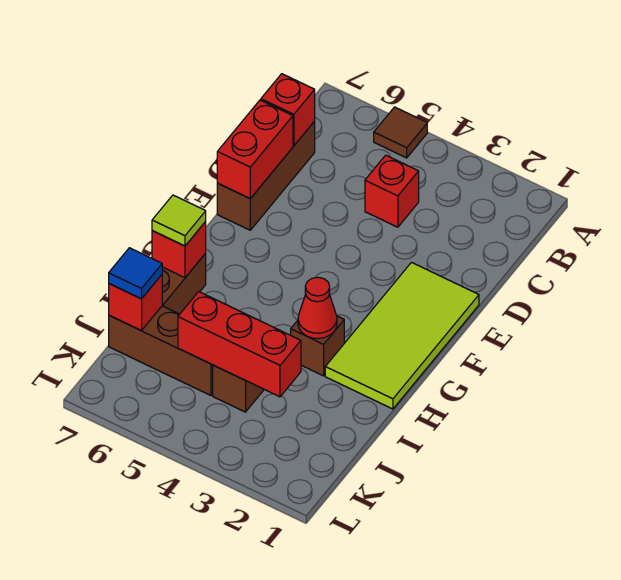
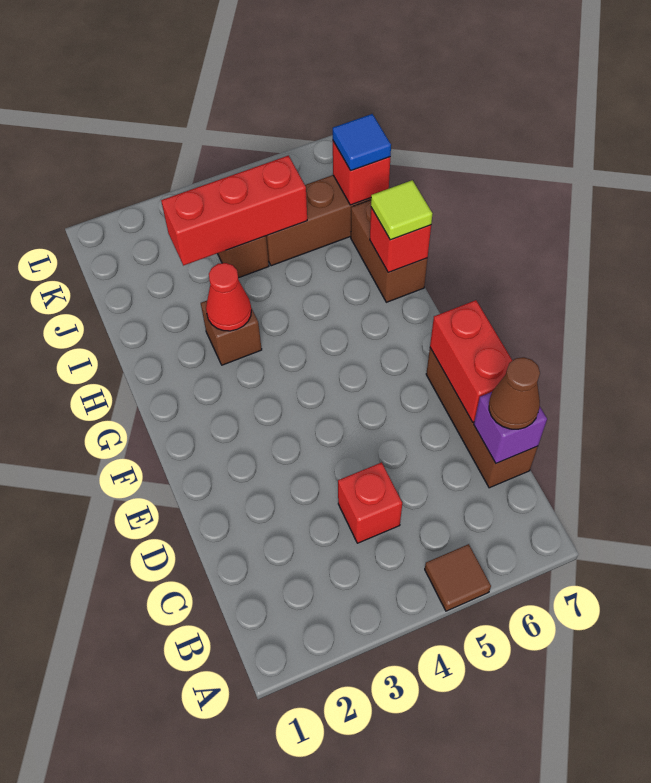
red 1x1 brick [261,74,315,146] -> purple 1x1 brick [474,392,547,463]
none -> brown 1x1 cone [489,357,540,429]
lime 2x4 tile [325,262,479,409] -> none

